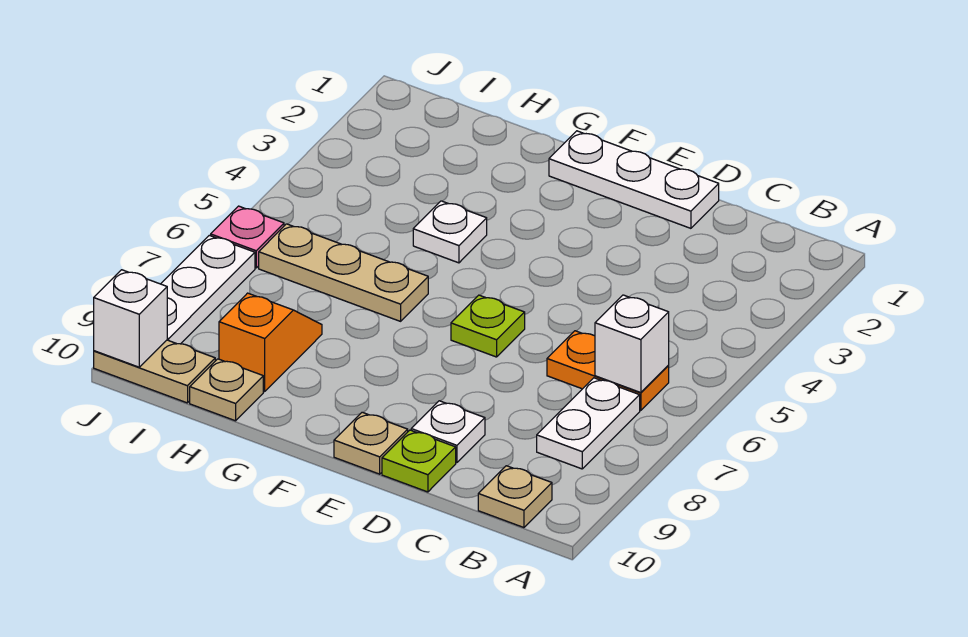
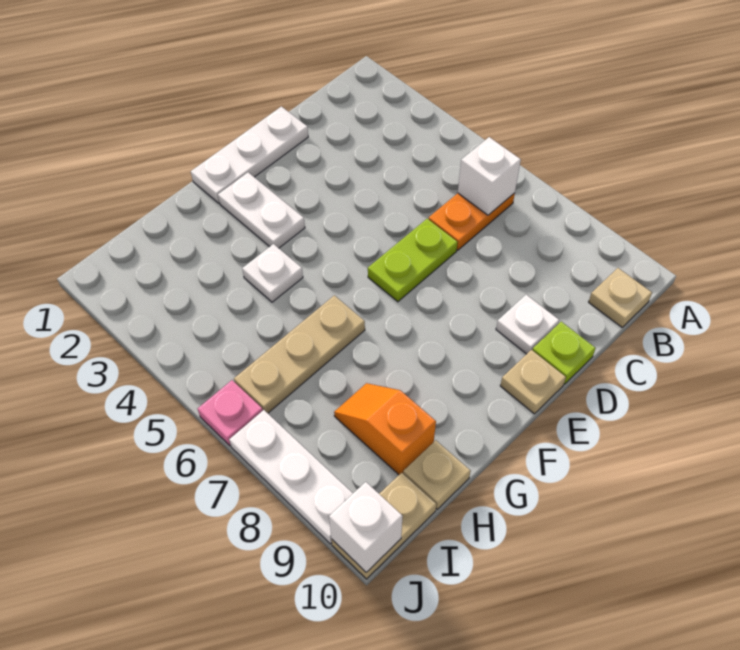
white 1x2 plate [537,378,640,469] -> white 1x2 plate moved to [218,173,305,248]
lime 1x1 plate [451,295,525,357] -> lime 1x2 plate [368,219,458,302]

